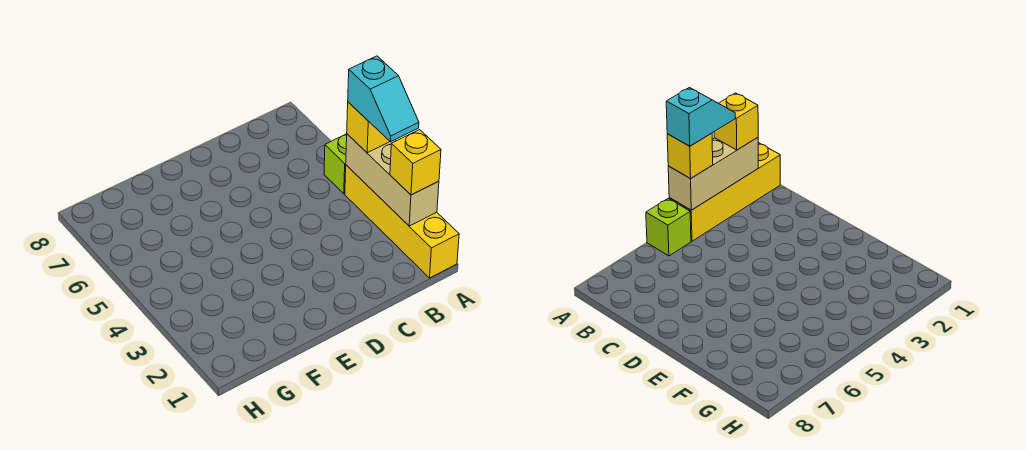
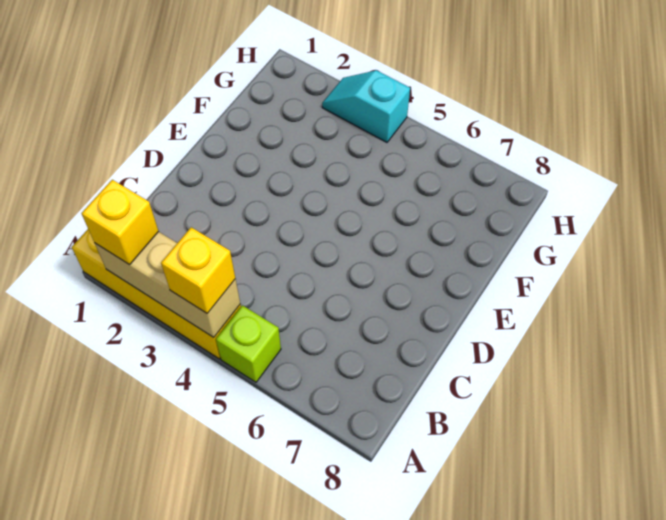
cyan 1x2 slope [348,56,419,142] -> cyan 1x2 slope moved to [322,70,410,142]

